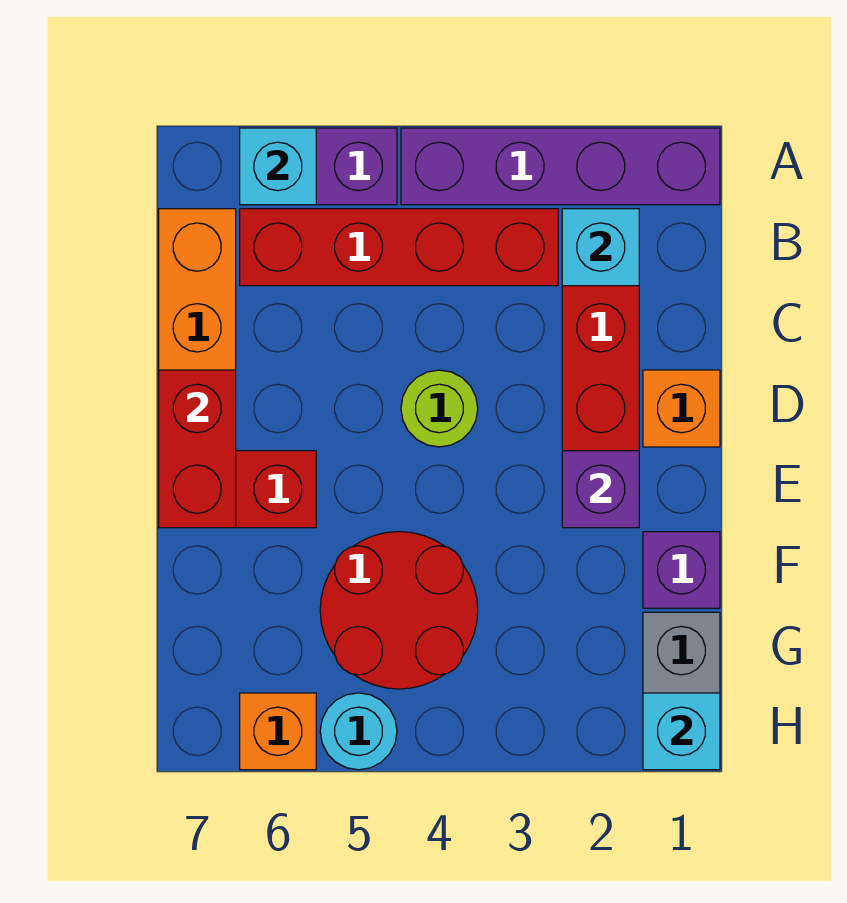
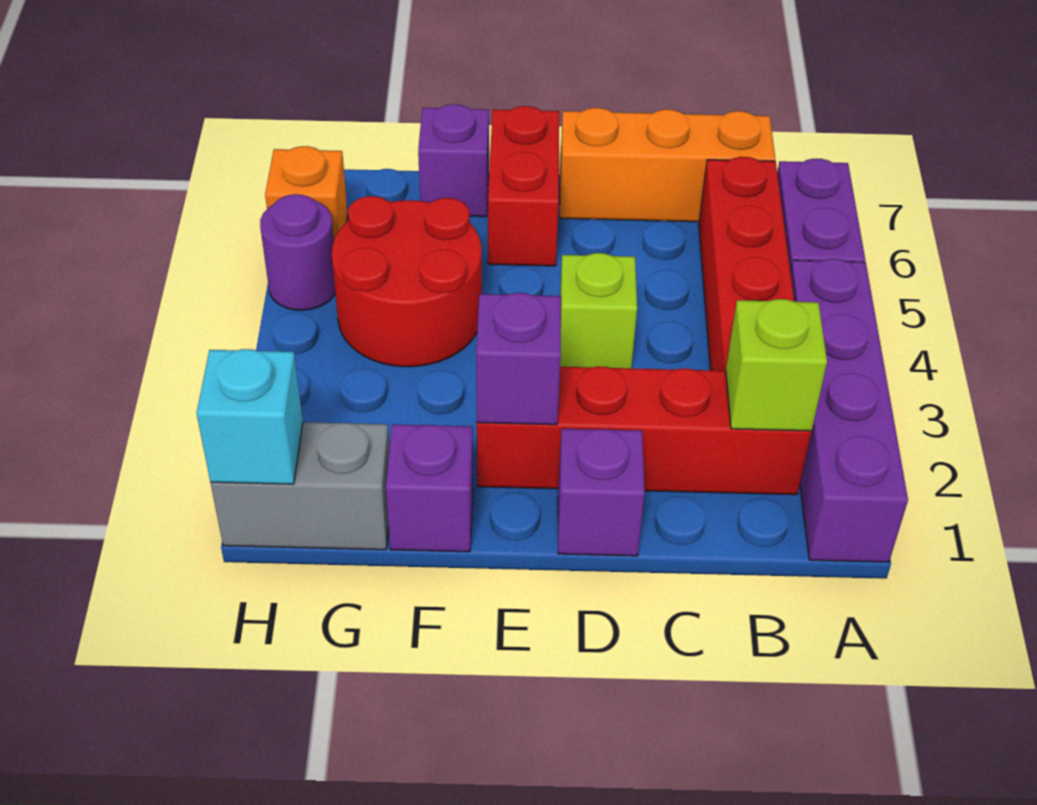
cyan 1x1 brick [240,128,316,205] -> none
cyan 1x1 brick [562,209,639,286] -> lime 1x1 brick [726,299,827,431]
orange 1x1 brick [643,370,720,447] -> purple 1x1 brick [558,429,645,556]
lime 1x1 round brick [401,370,478,447] -> lime 1x1 brick [560,253,637,368]
red 1x2 brick [159,370,236,528] -> none
none -> purple 1x1 brick [418,104,489,217]
cyan 1x1 round brick [320,693,397,770] -> purple 1x1 round brick [260,194,335,310]

